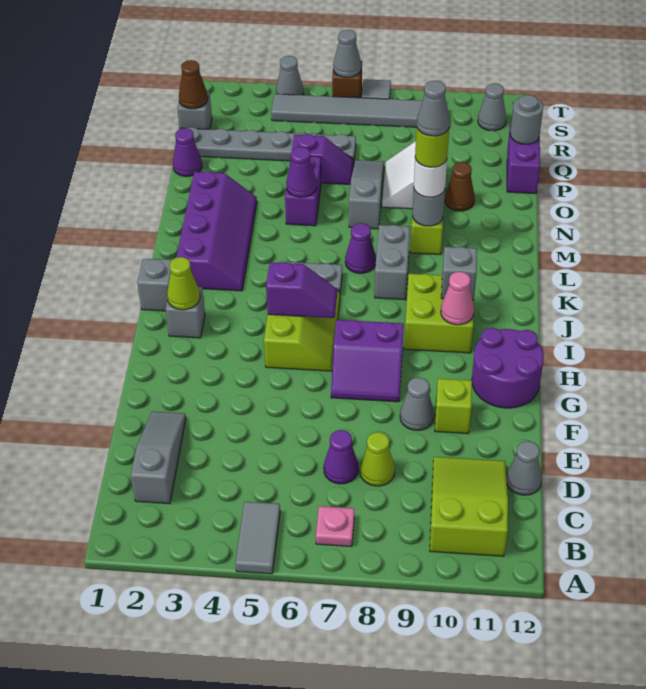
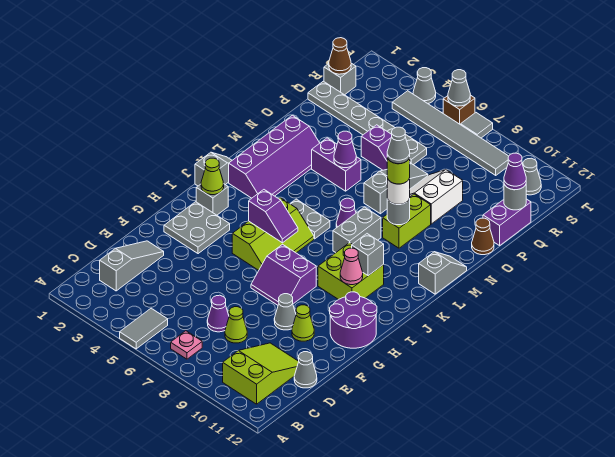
lime 1x1 brick [435,379,472,434] -> lime 1x1 cone [292,305,314,341]
none -> grey 2x2 plate [164,202,230,254]
none -> grey 1x2 slope [419,252,467,294]
purple 1x2 brick [285,156,321,226] -> purple 1x2 brick turned to [312,138,361,191]
brown 1x1 cone [445,162,475,211] -> brown 1x1 cone moved to [472,218,494,255]
purple 1x1 cone [173,128,202,176] -> purple 1x1 cone moved to [504,153,526,190]

